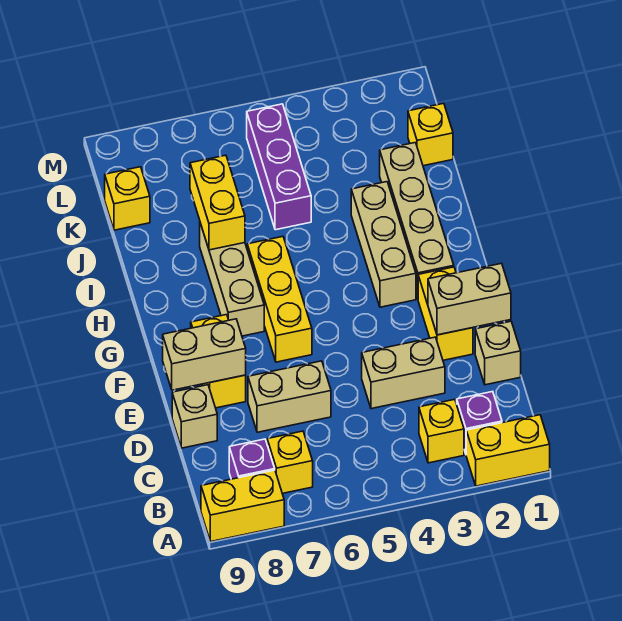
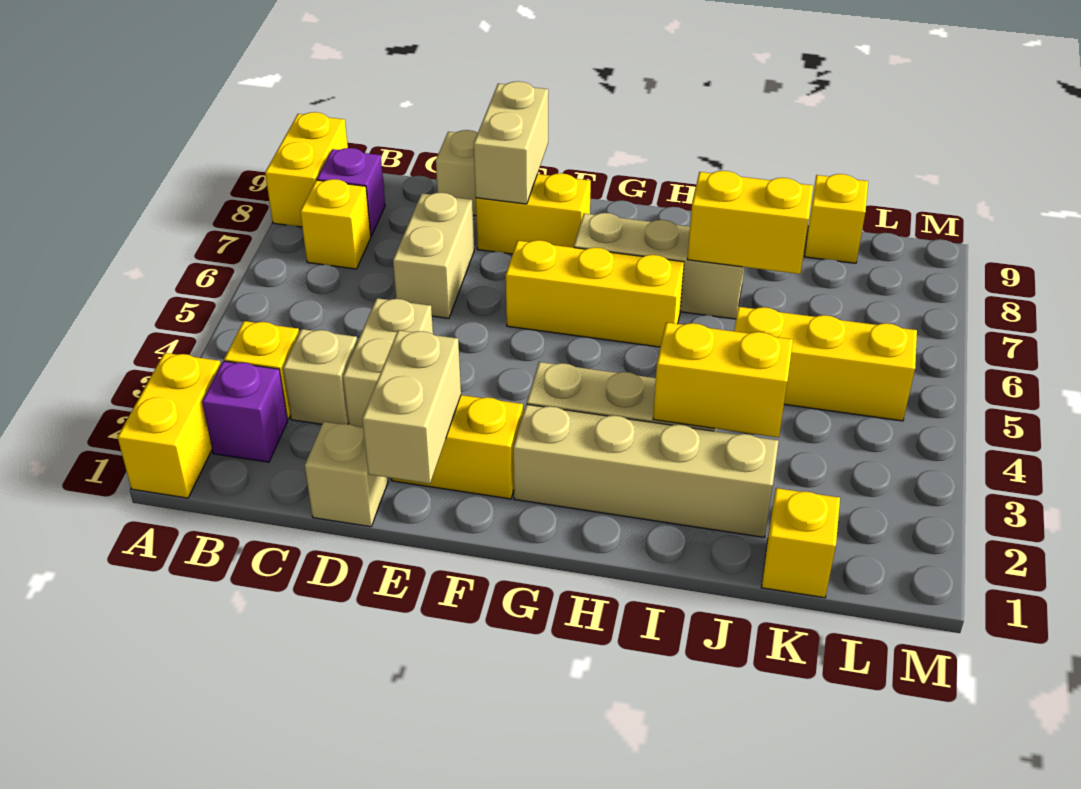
none -> tan 1x1 brick [283,329,357,424]
none -> yellow 1x2 brick [653,322,793,438]
purple 1x3 brick [247,104,311,230] -> yellow 1x3 brick [734,307,917,421]

